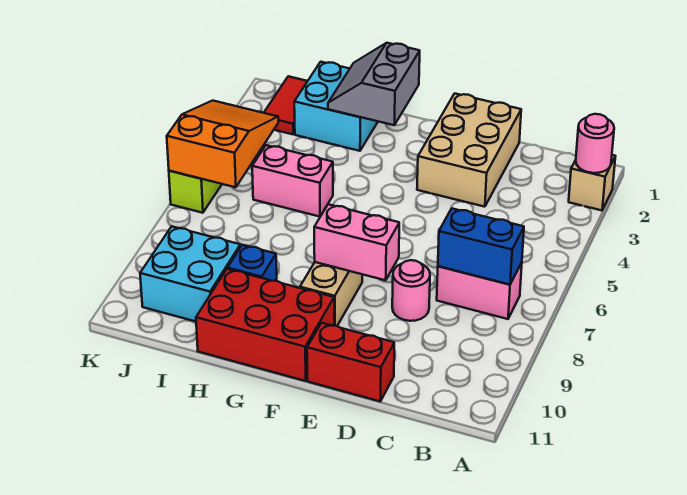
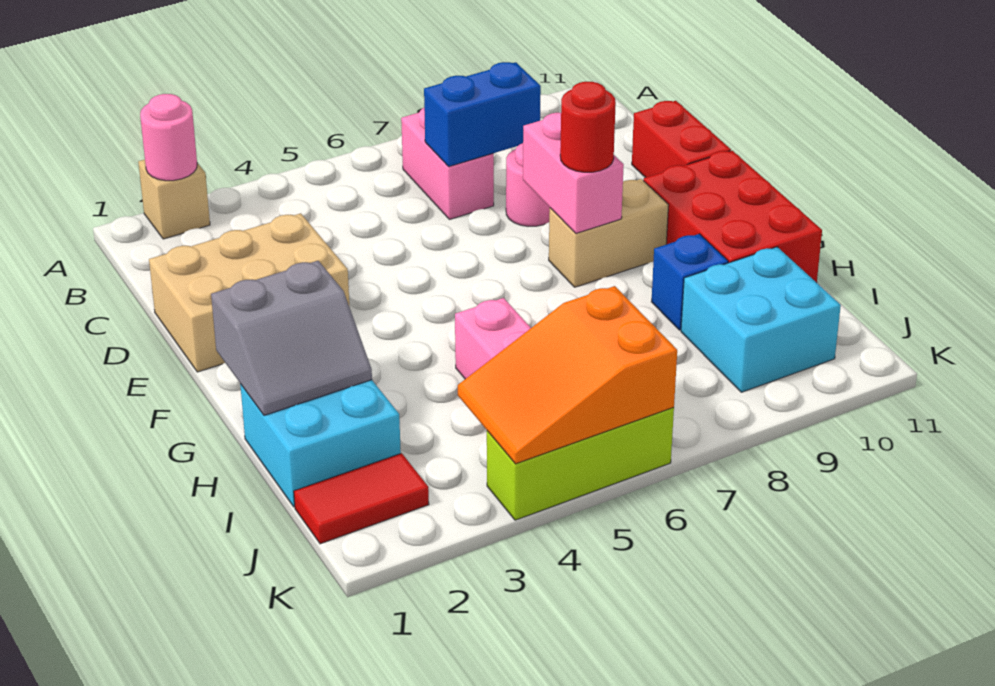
blue 1x2 brick [438,208,524,284] -> blue 1x2 brick turned to [424,62,541,167]
none -> red 1x1 round brick [560,82,616,172]

